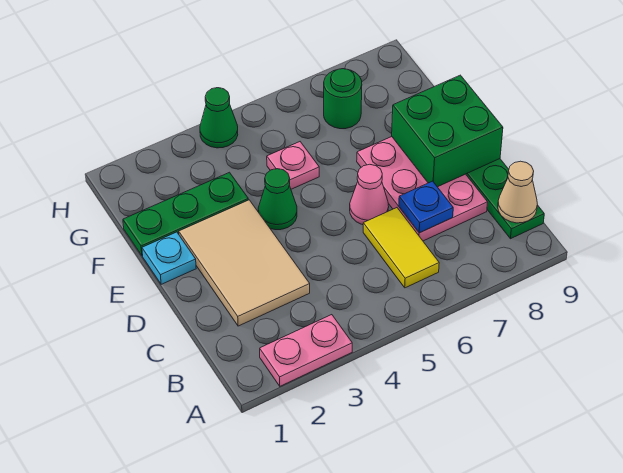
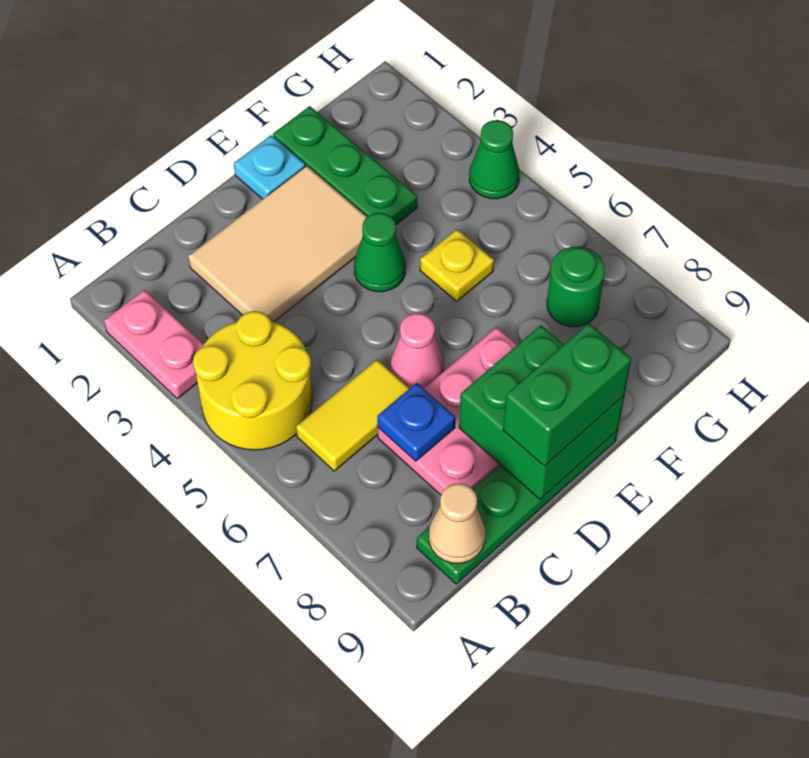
none -> yellow 2x2 round brick [193,311,312,450]
none -> green 1x2 brick [503,323,631,466]
pink 1x1 plate [267,142,319,189] -> yellow 1x1 plate [420,229,494,301]

